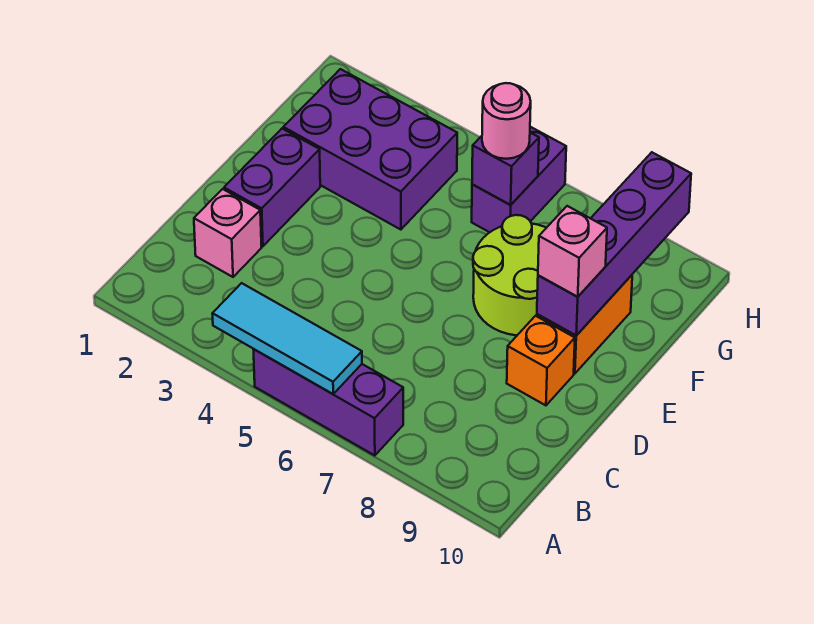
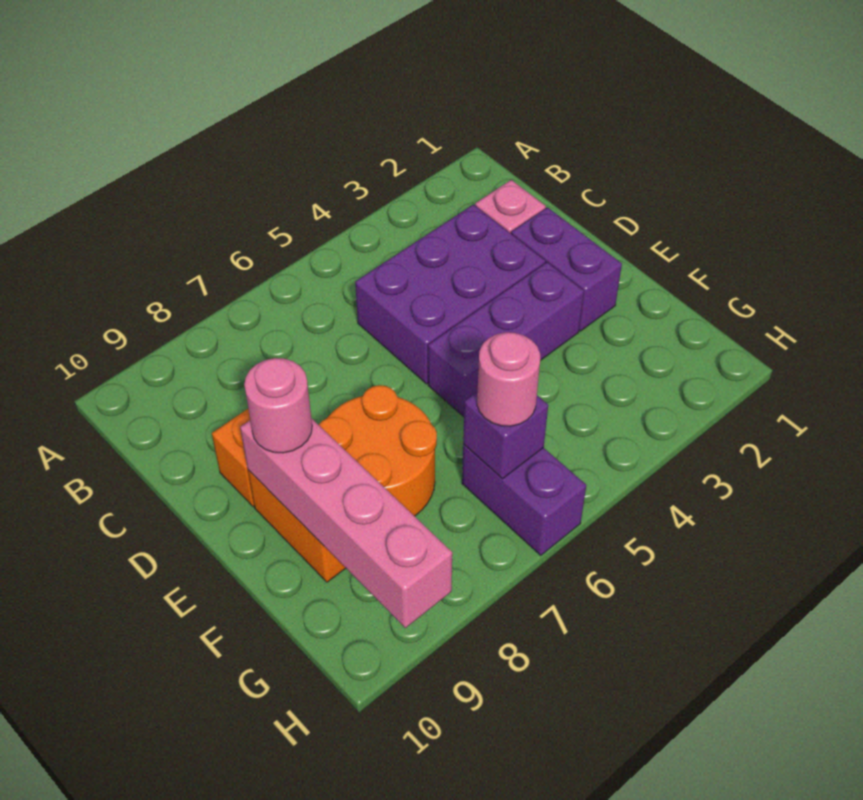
cyan 1x3 tile [212,283,362,394] -> none
purple 1x3 brick [253,349,403,456] -> purple 1x3 brick moved to [428,262,584,417]
lime 2x2 round brick [473,215,546,335] -> orange 2x2 round brick [319,385,437,516]
purple 1x4 brick [537,152,691,335] -> pink 1x4 brick [240,418,452,628]
pink 1x1 brick [538,206,607,297] -> pink 1x1 round brick [244,358,312,453]
purple 2x3 brick [283,69,457,230] -> purple 2x3 brick moved to [355,205,545,384]

